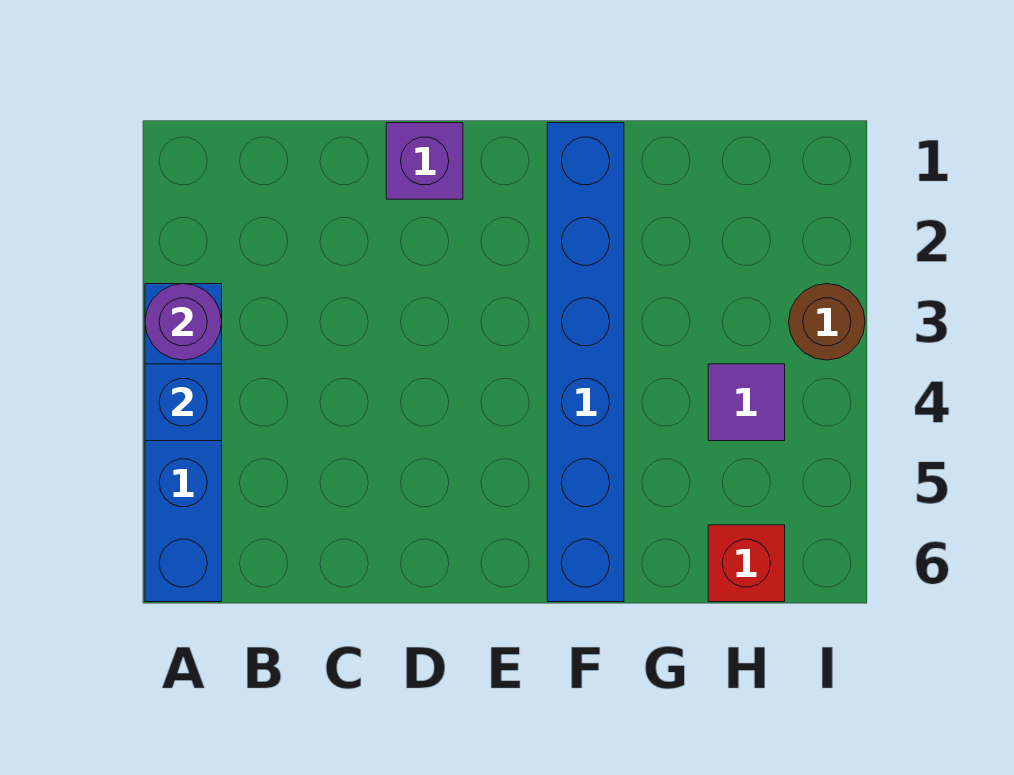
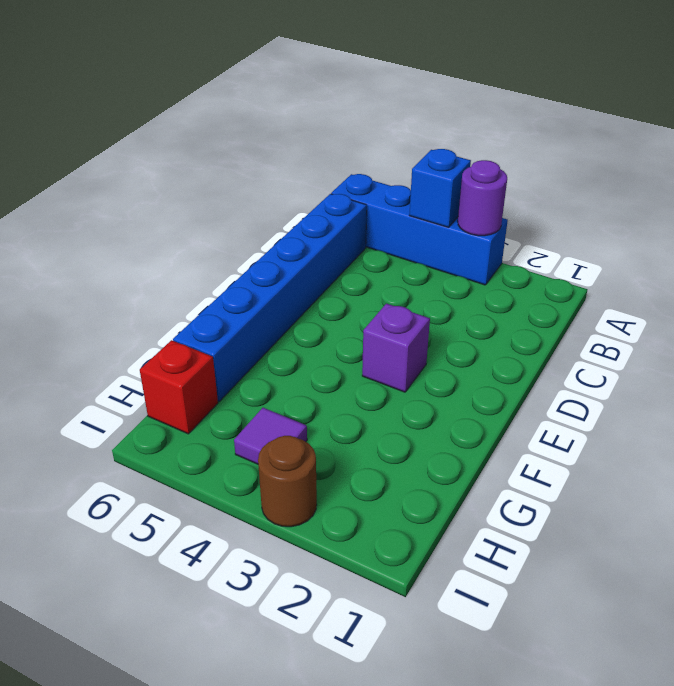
purple 1x1 brick [386,123,463,199] -> purple 1x1 brick moved to [362,304,430,392]
blue 1x6 brick [547,123,624,602] -> blue 1x6 brick turned to [173,194,367,401]

